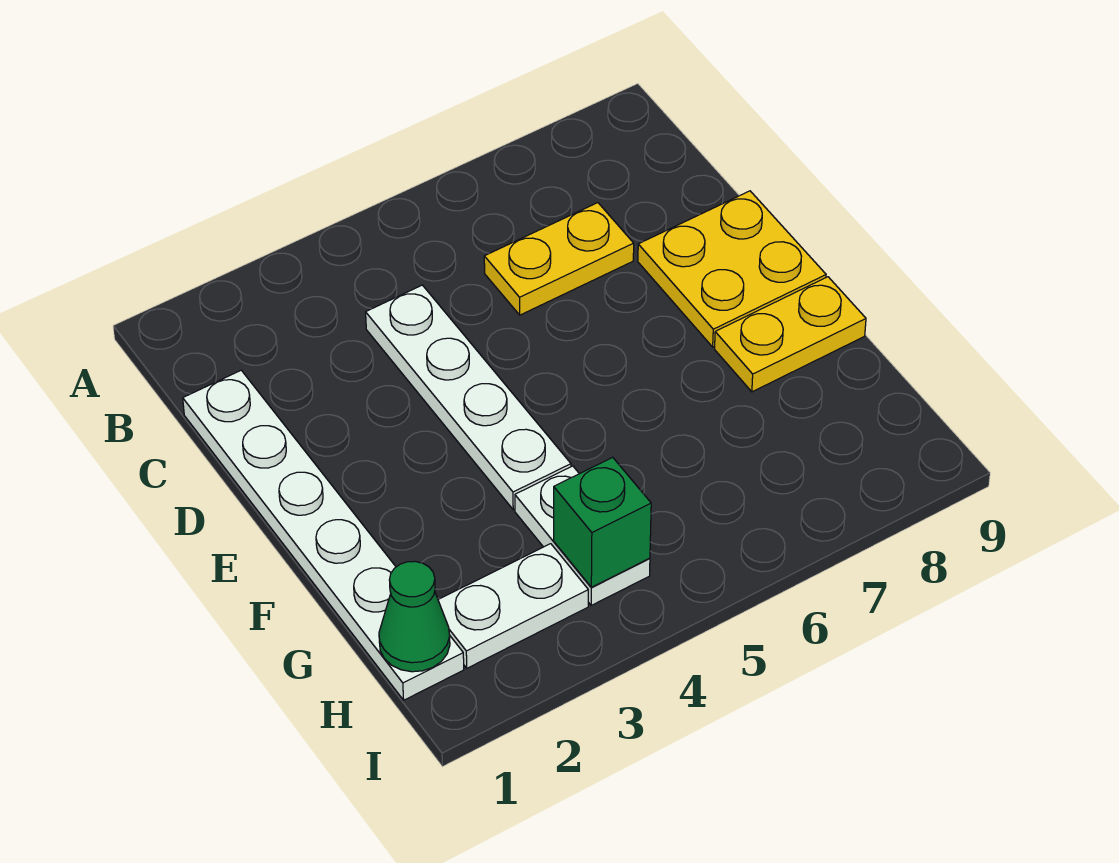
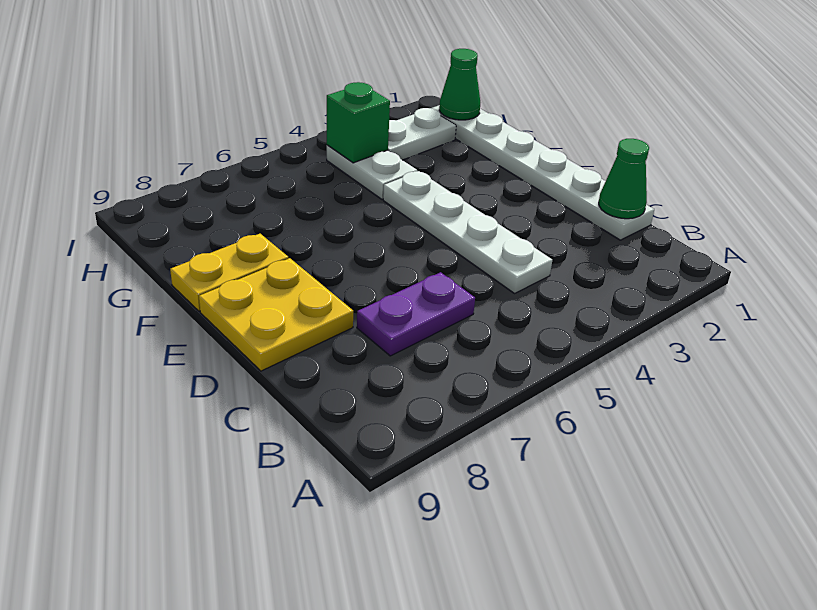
none -> green 1x1 cone [599,139,649,219]
yellow 1x2 plate [484,203,634,315] -> purple 1x2 plate [357,272,475,356]

